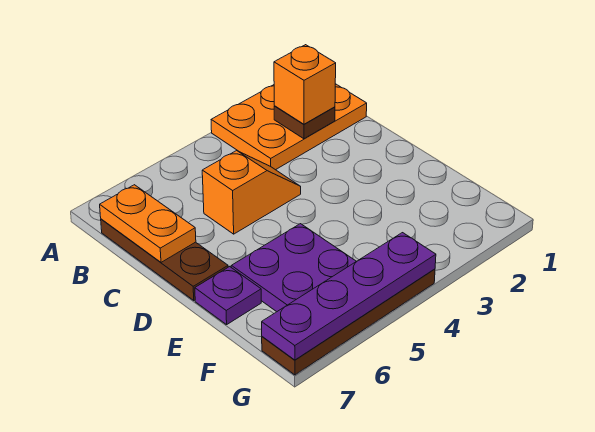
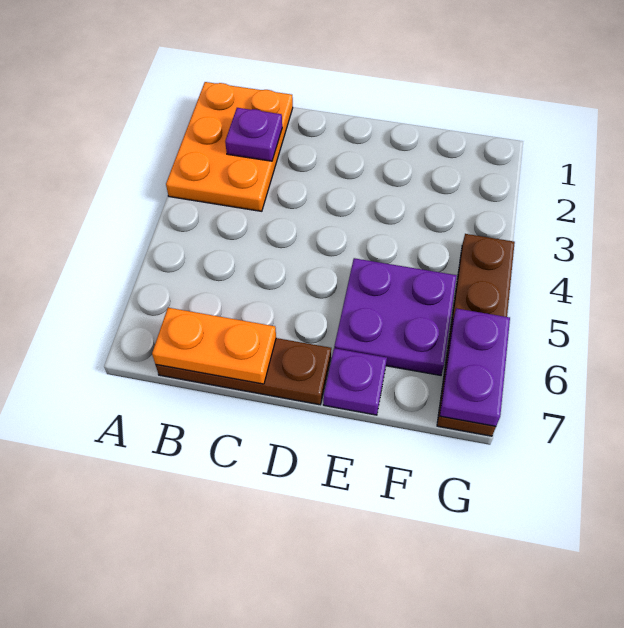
brown 1x1 plate [274,106,335,139] -> purple 1x1 plate [225,108,282,161]
orange 1x1 brick [274,45,336,124] -> none
orange 1x2 slope [202,151,301,234] -> none
purple 1x4 plate [262,233,436,360] -> purple 1x2 plate [440,308,510,426]

